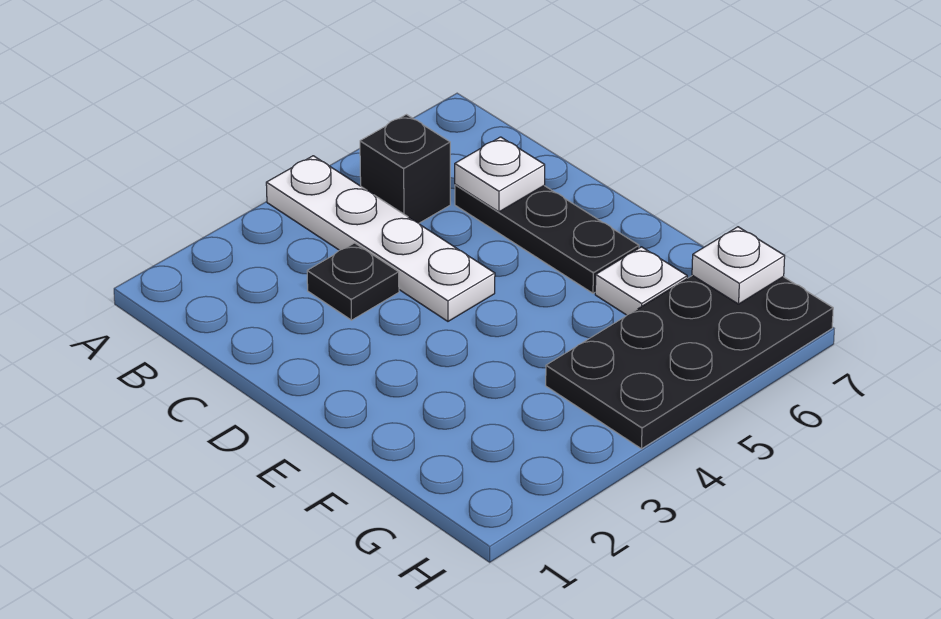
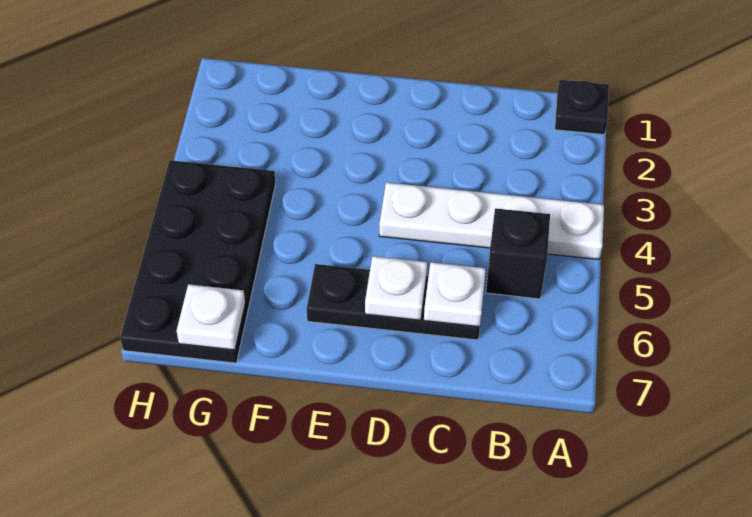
black 1x1 plate [307,243,399,320] -> black 1x1 plate moved to [555,80,609,135]
white 1x1 plate [595,247,687,315] -> white 1x1 plate moved to [365,256,427,320]

